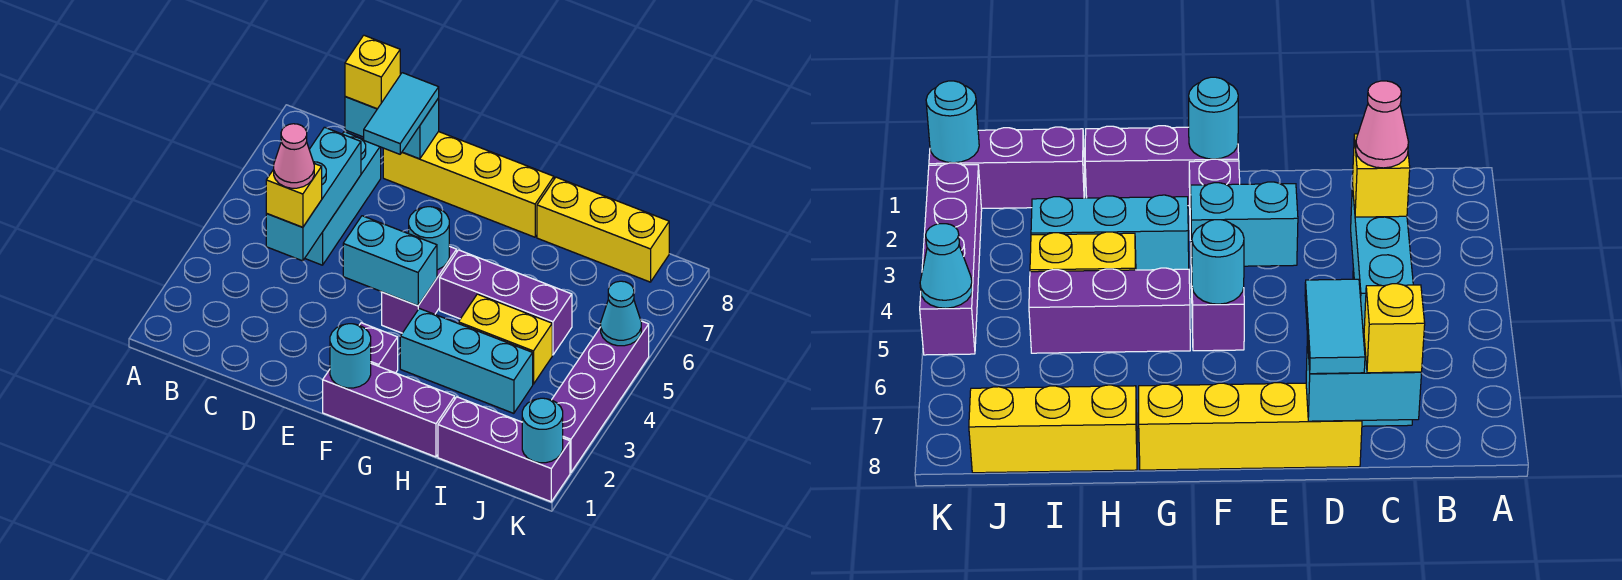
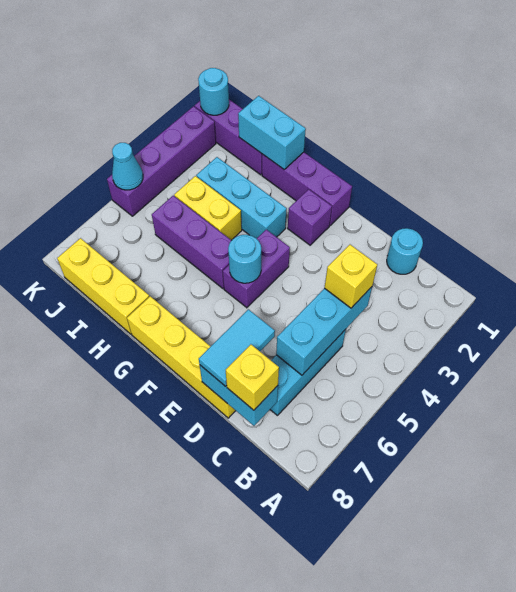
pink 1x1 cone [274,124,314,188] -> none
cyan 1x2 brick [343,216,437,306] -> cyan 1x2 brick moved to [238,96,306,169]
cyan 1x1 round brick [330,324,371,388] -> cyan 1x1 round brick moved to [387,228,423,274]

